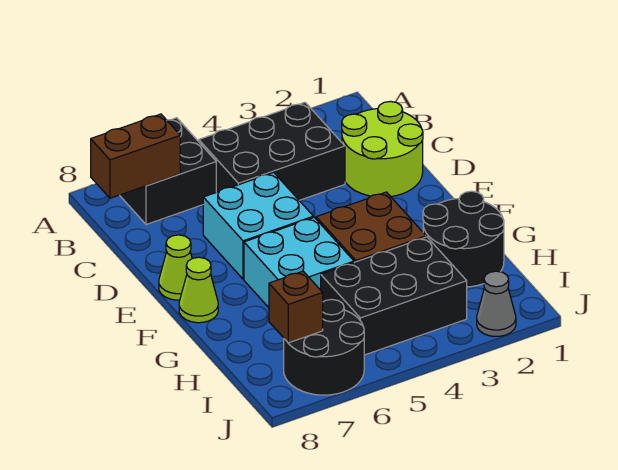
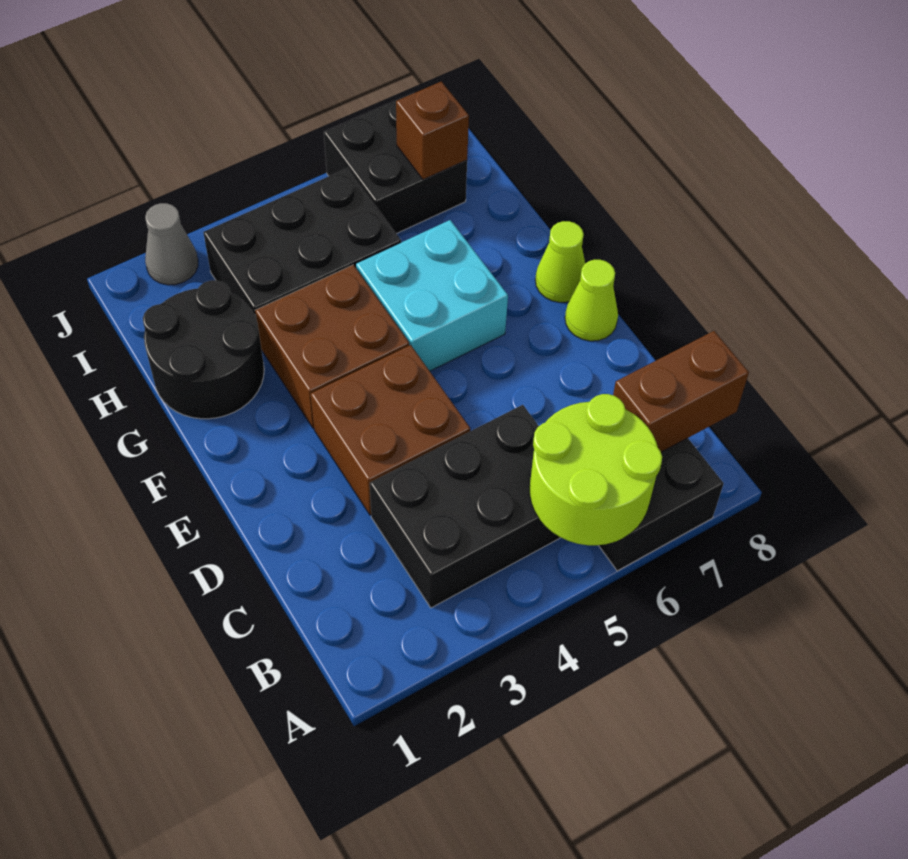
lime 2x2 round brick [342,101,423,196] -> lime 2x2 round brick moved to [530,394,662,545]
none -> brown 2x2 brick [311,345,470,515]
cyan 2x2 brick [203,172,313,279] -> none
black 2x2 round brick [284,299,364,395] -> black 2x2 brick [324,93,467,234]

